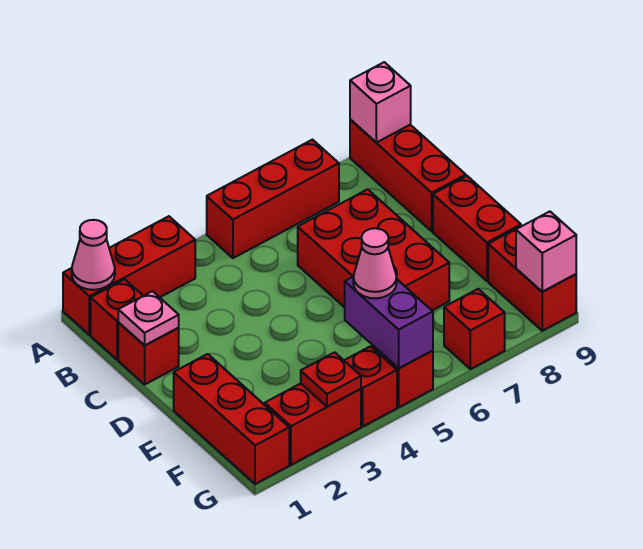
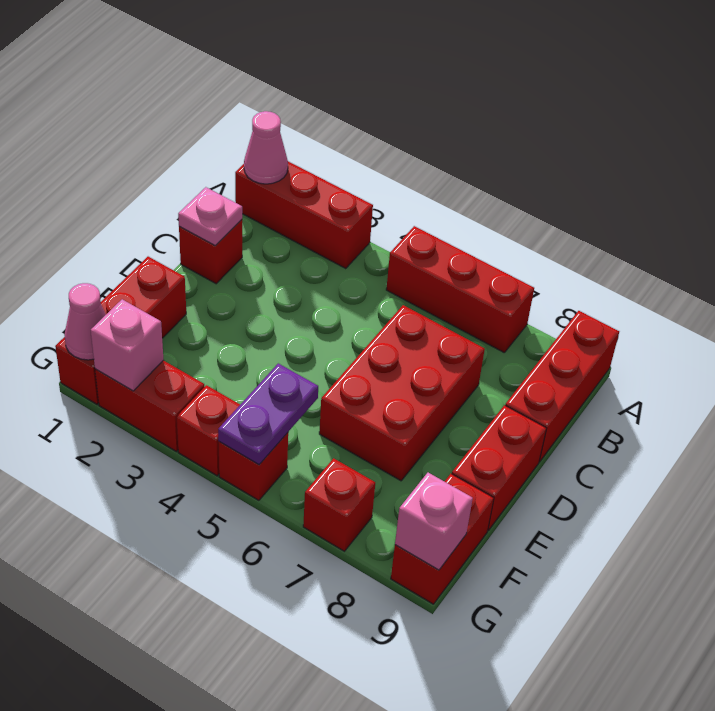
pink 1x1 brick [350,62,411,142] -> pink 1x1 brick moved to [91,299,164,391]
red 1x1 brick [91,279,143,360] -> none
purple 1x2 brick [345,276,433,368] -> purple 1x2 plate [218,363,318,464]
pink 1x1 cone [353,228,397,298] -> pink 1x1 cone moved to [64,283,106,360]
red 1x1 plate [301,352,361,406] -> none

